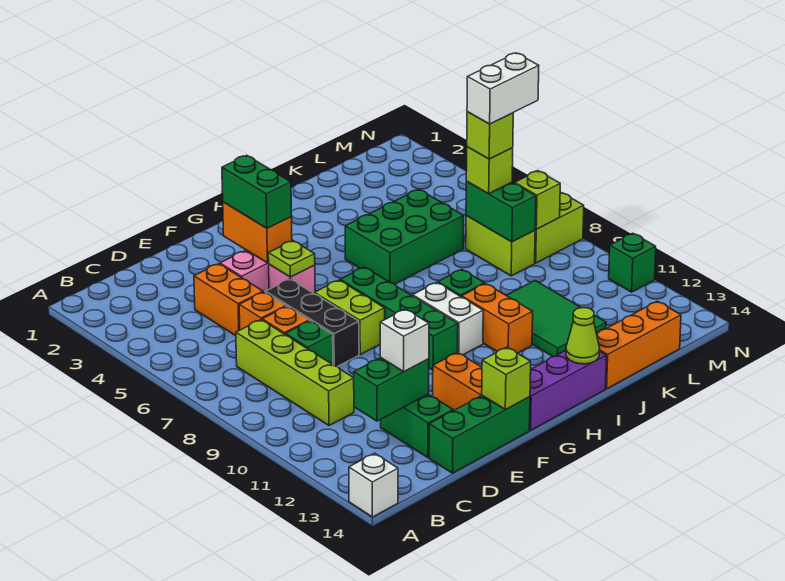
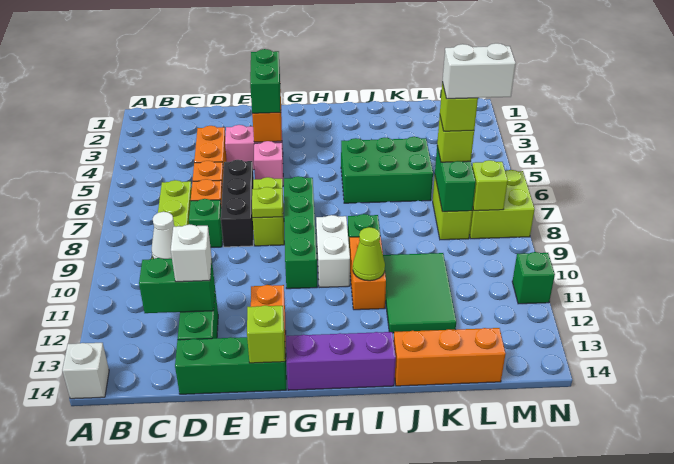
none -> white 1x1 cone [152,212,175,259]
lime 1x1 plate [268,241,315,277] -> lime 1x1 plate moved to [252,187,283,218]
lime 1x1 cone [566,308,600,364] -> lime 1x1 cone moved to [353,227,385,281]

